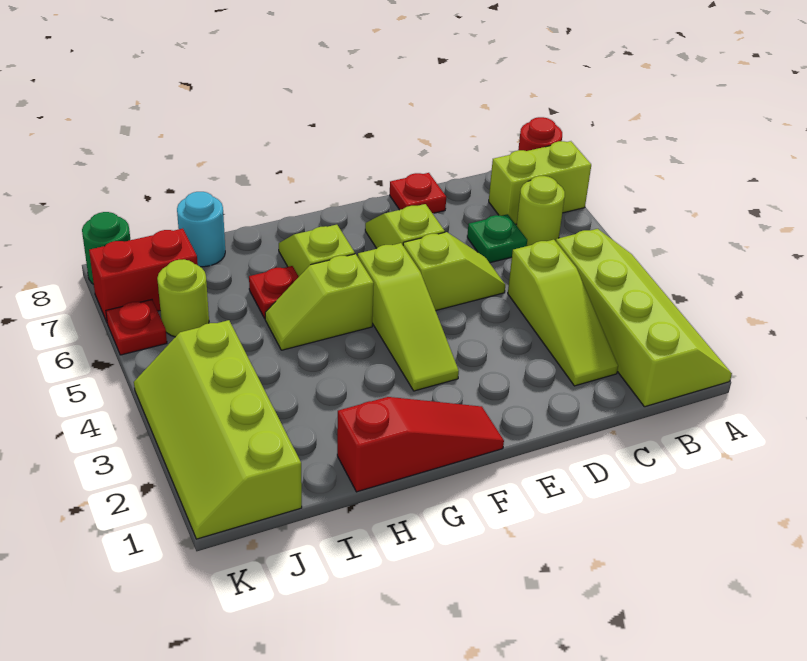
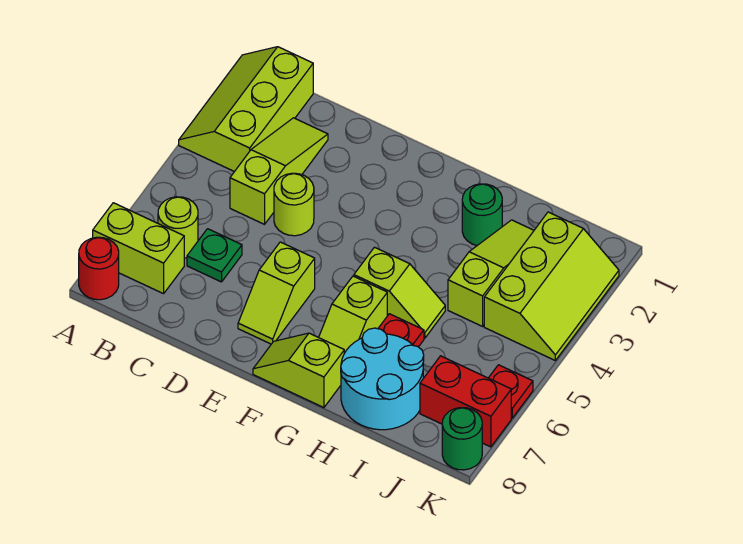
lime 2x4 slope [556,229,732,407] -> lime 2x3 slope [179,47,313,172]
lime 1x2 slope [403,232,505,311] -> lime 1x2 slope moved to [253,333,344,408]
red 1x1 plate [390,173,446,213] -> none
red 1x3 slope [337,397,504,492] -> none
lime 1x3 slope [358,243,459,391] -> lime 1x3 slope moved to [448,220,534,326]
none -> green 1x1 round brick [462,184,502,245]
cyan 1x1 round brick [177,192,225,267] -> cyan 2x2 round brick [341,328,424,430]
lime 2x4 slope [134,320,302,539] -> lime 2x3 slope [484,212,619,360]
lime 1x1 round brick [157,259,209,337] -> lime 1x1 round brick moved to [274,173,314,236]

